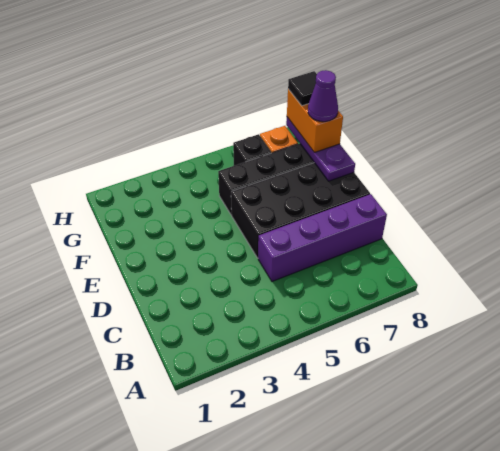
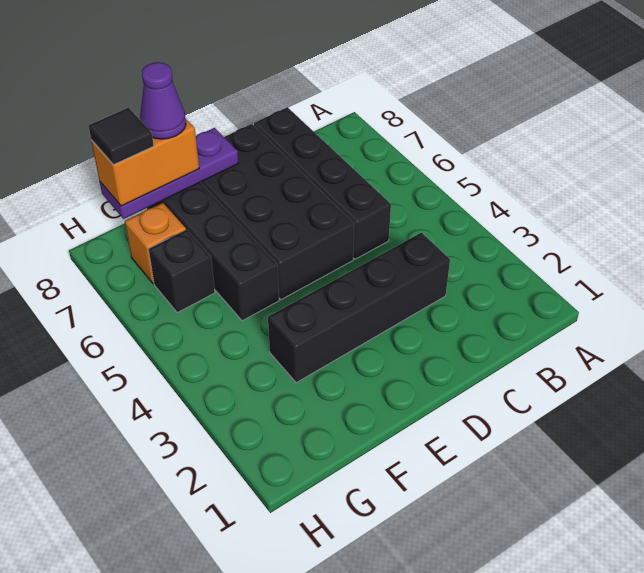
none -> black 1x4 brick [268,233,450,383]
purple 1x4 brick [258,194,387,281] -> black 1x4 brick [254,107,391,259]

